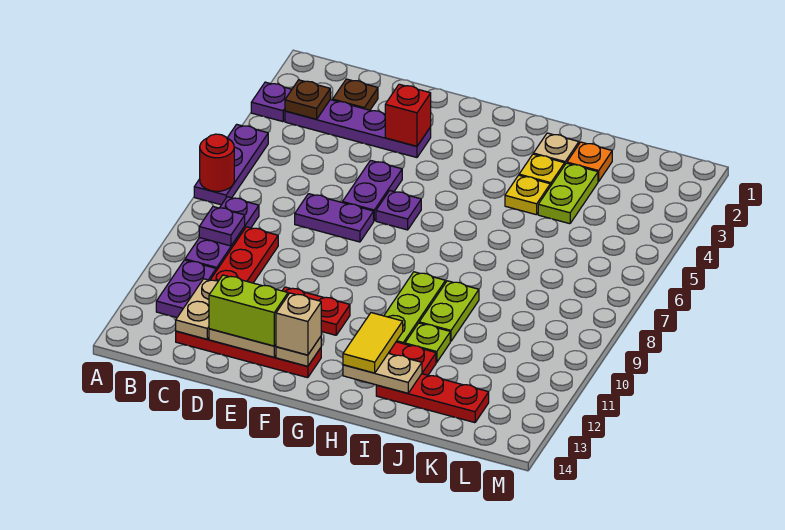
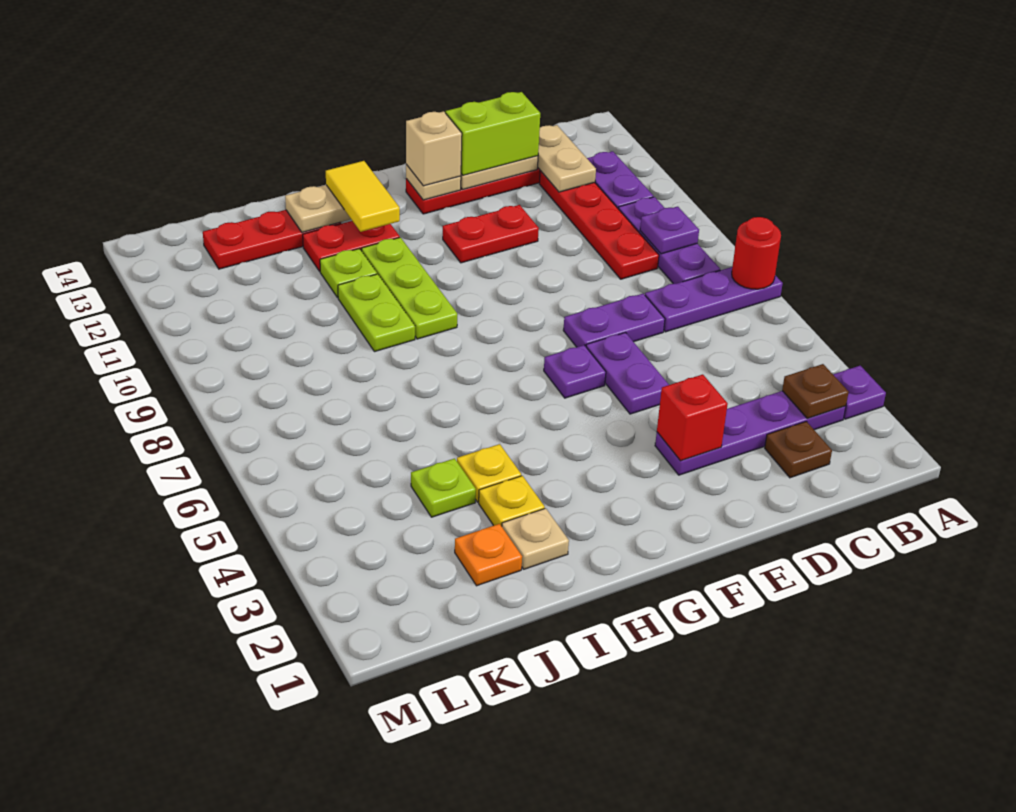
purple 1x3 plate [194,124,268,205] -> purple 1x3 plate turned to [645,267,783,332]
lime 1x2 plate [538,163,598,224] -> lime 1x1 plate [411,458,476,517]

